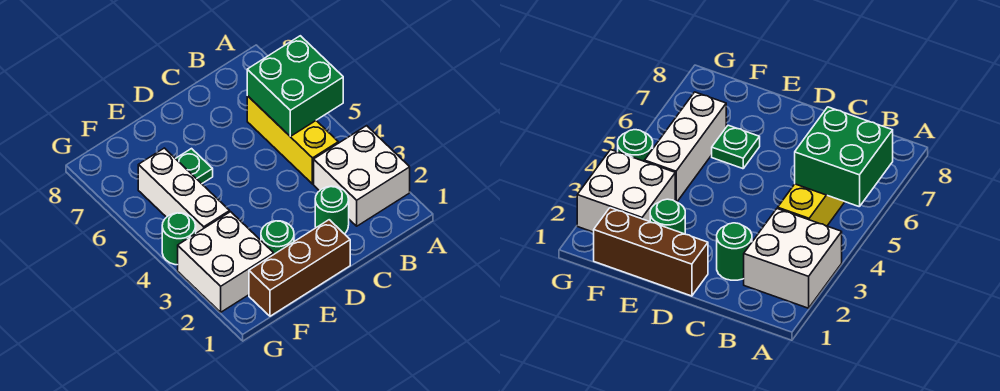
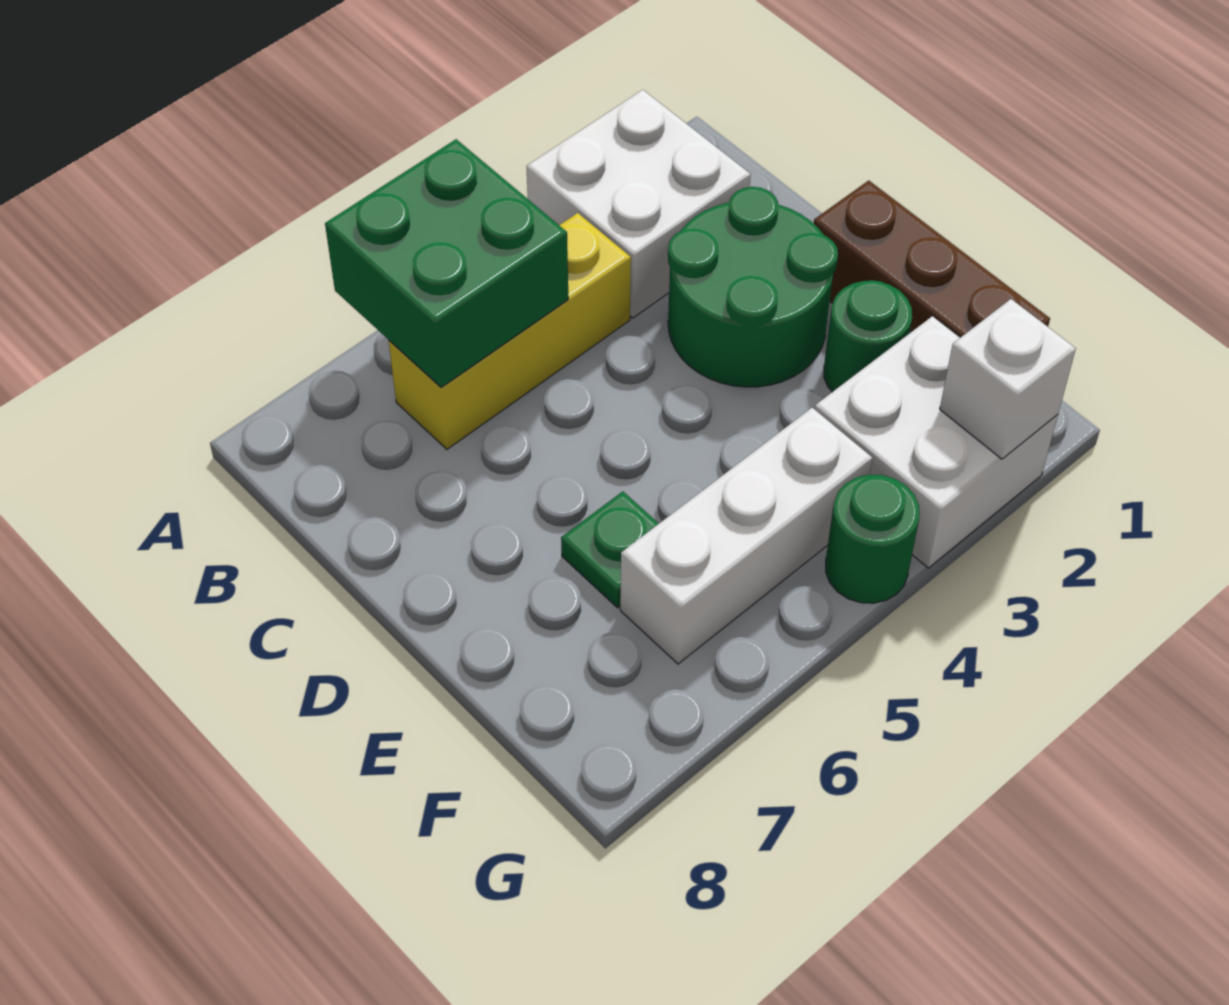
green 1x1 round brick [315,186,349,234] -> green 2x2 round brick [668,187,838,387]
none -> white 1x1 brick [940,299,1076,459]

